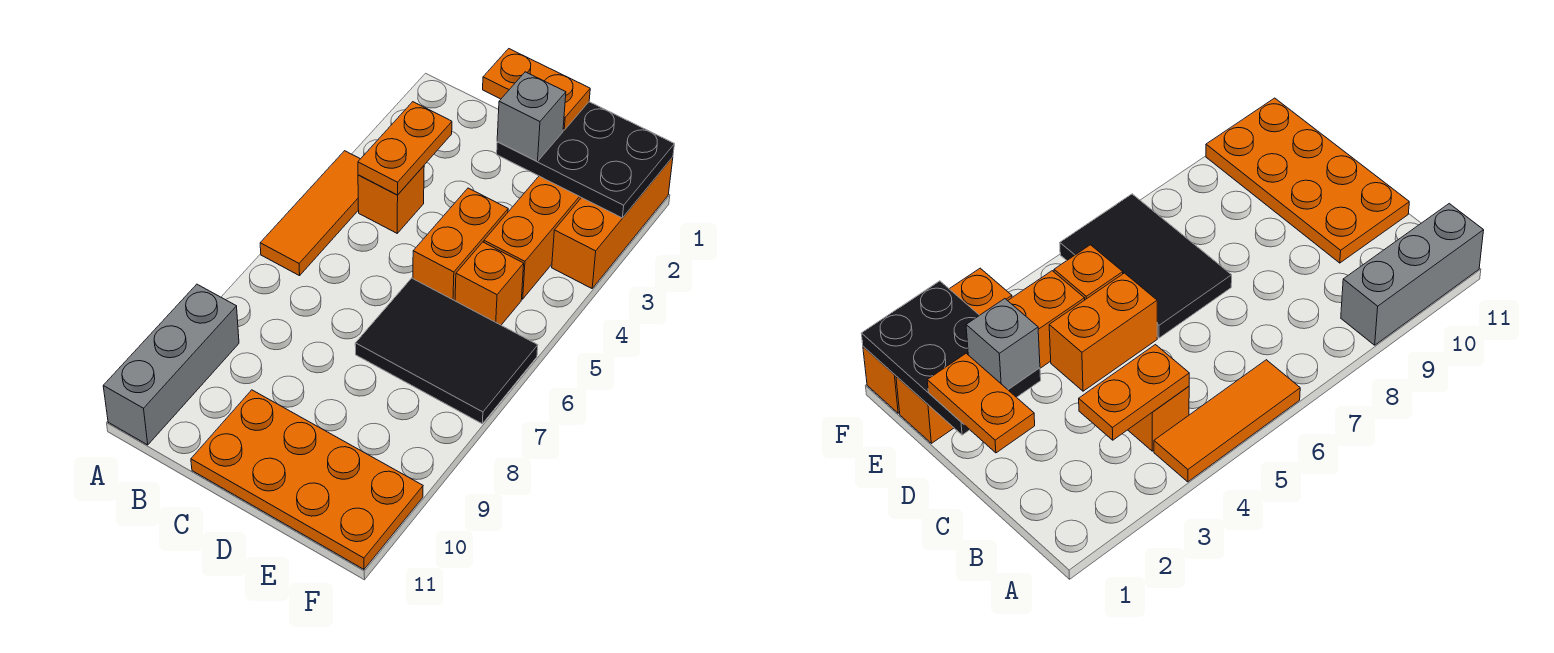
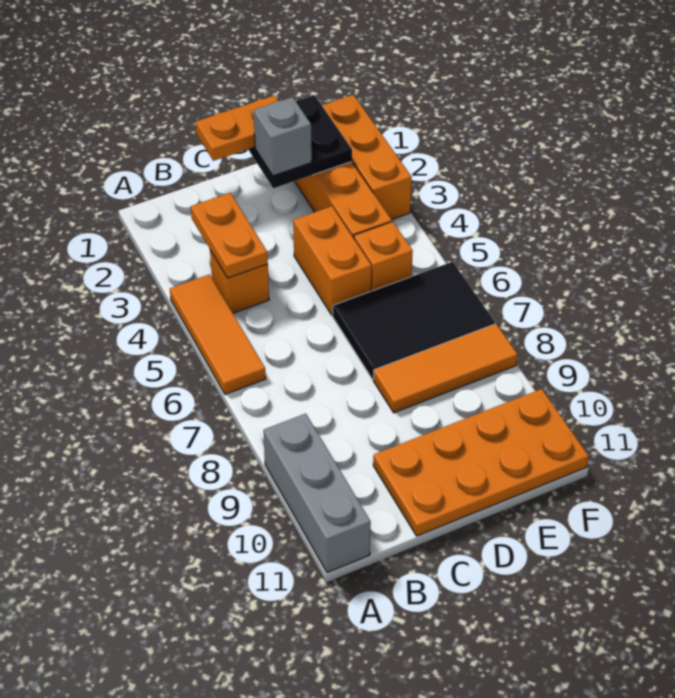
black 2x3 plate [497,102,674,218] -> black 2x2 plate [248,95,352,188]
none -> orange 1x3 tile [373,324,518,413]

